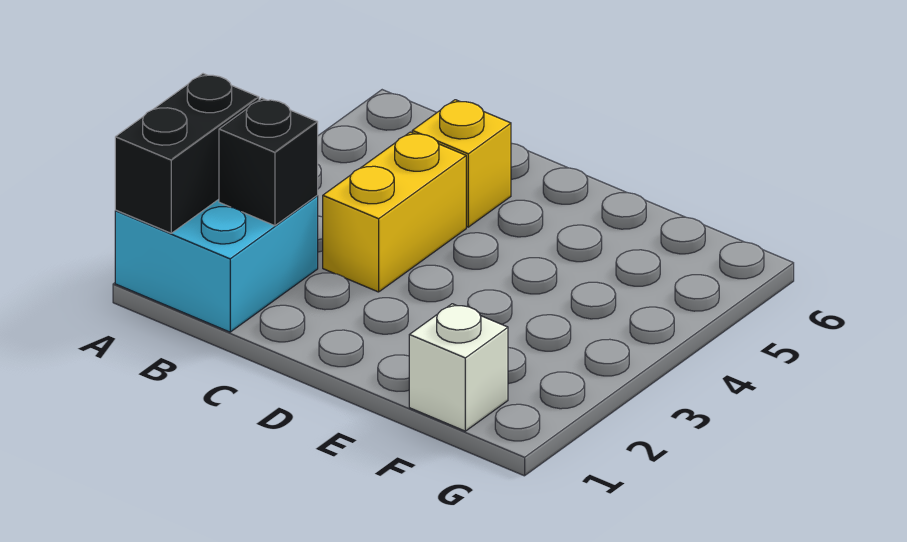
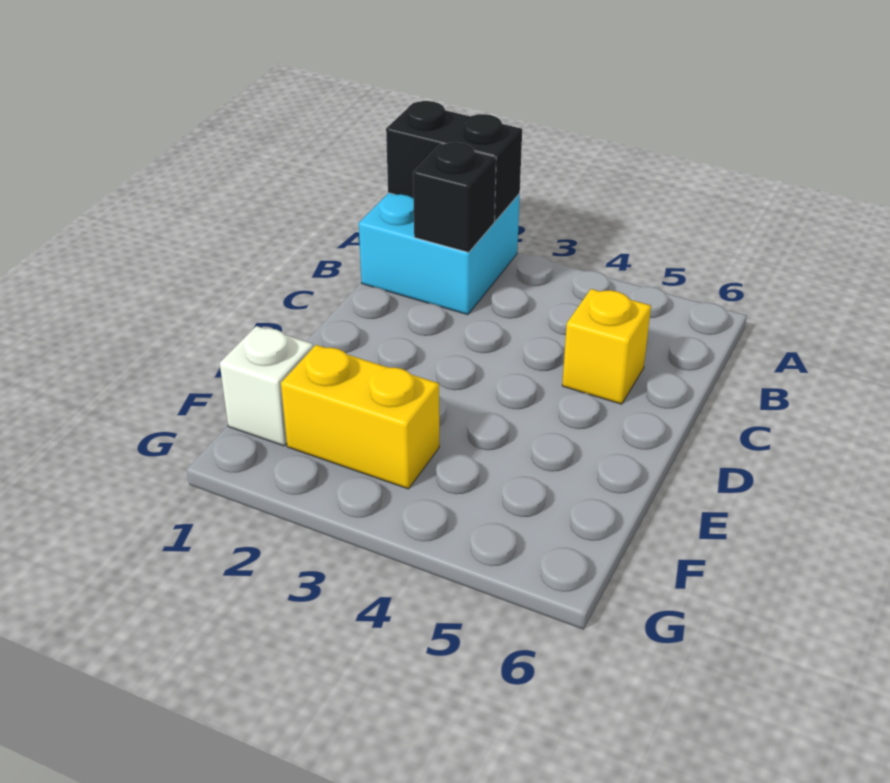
yellow 1x2 brick [323,132,466,292] -> yellow 1x2 brick moved to [281,345,439,489]

